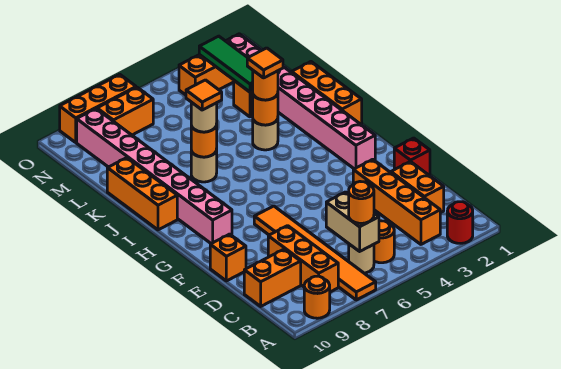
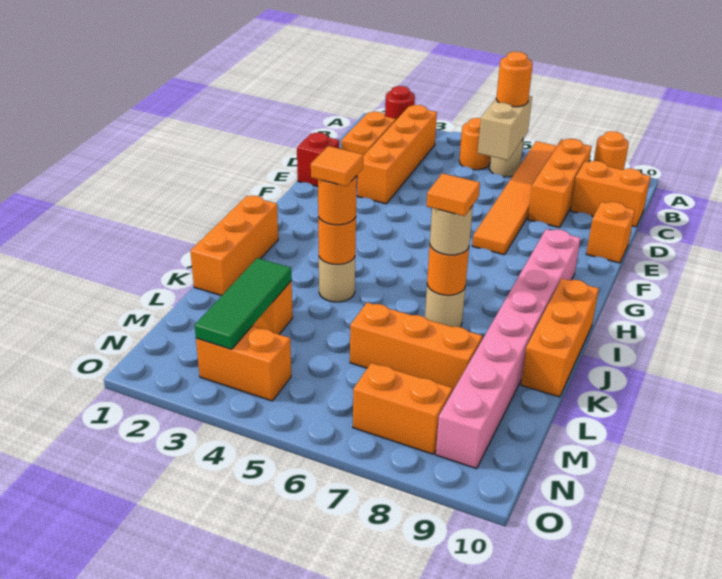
pink 1x8 brick [226,34,375,169] -> none
orange 1x3 brick [60,75,136,142] -> orange 1x3 brick moved to [350,303,482,392]

